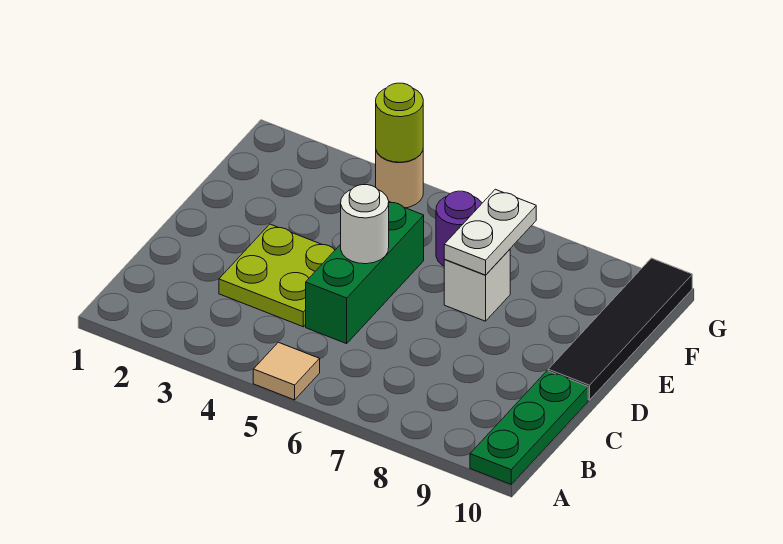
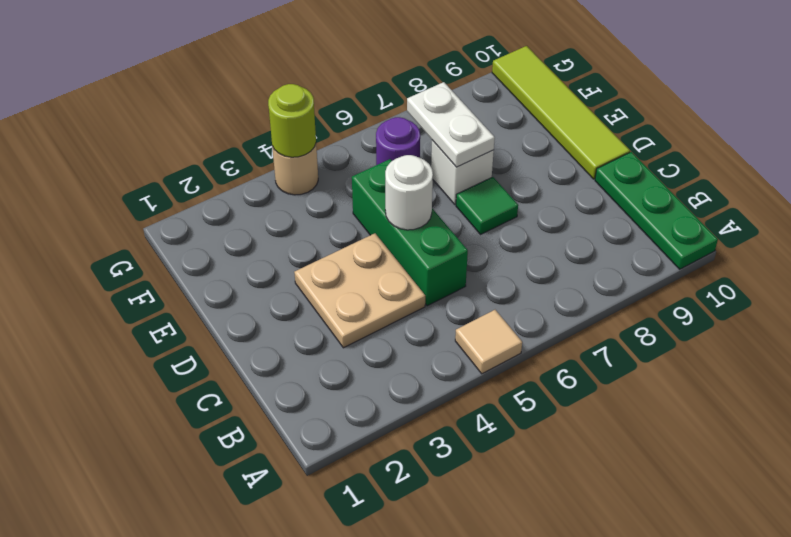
lime 2x2 plate [219,224,335,327] -> tan 2x2 plate [294,233,425,348]
none -> green 1x1 tile [456,177,518,234]
black 1x4 tile [548,258,692,400] -> lime 1x4 tile [492,46,630,179]

